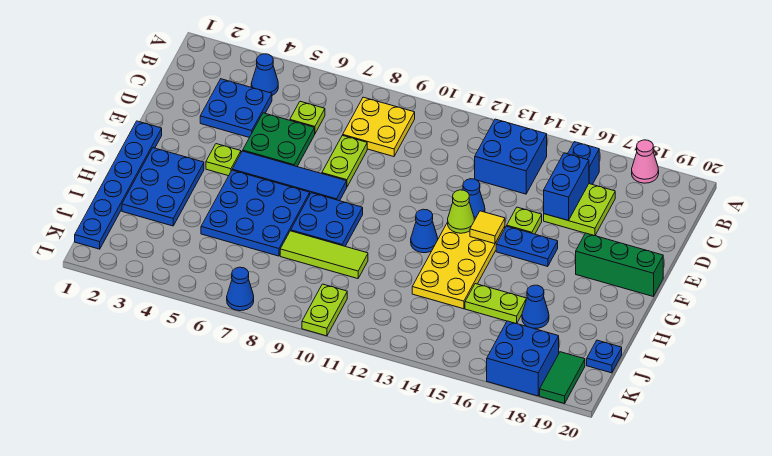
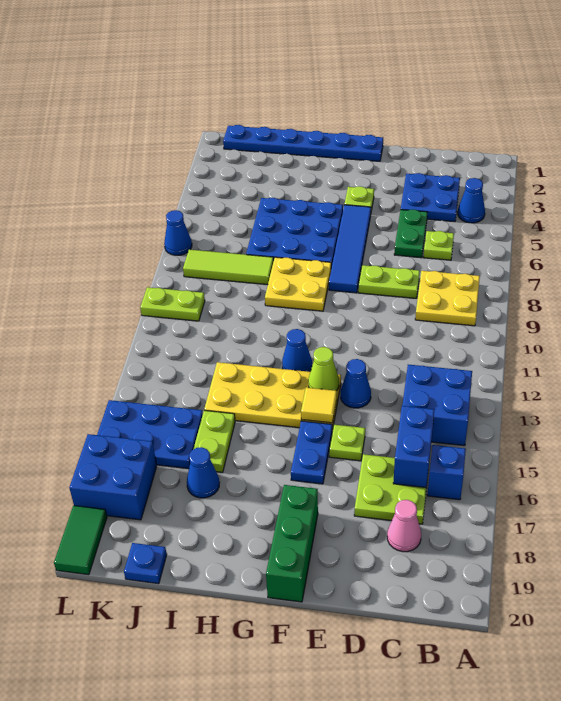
pink 1x1 cone [632,140,659,183] -> pink 1x1 cone moved to [387,500,421,552]
blue 1x2 brick [544,153,589,221] -> blue 1x2 brick turned to [393,406,434,487]
green 2x2 plate [243,113,315,166] -> green 1x2 plate [394,209,427,258]
blue 2x3 plate [122,148,204,226] -> blue 2x3 plate moved to [97,400,203,469]
blue 2x2 plate [291,193,363,246] -> yellow 2x2 plate [265,257,331,311]
lime 1x3 tile [280,231,368,279] -> lime 1x3 tile turned to [183,250,273,285]
green 1x2 tile [540,352,585,404] -> green 1x2 tile turned to [54,506,107,575]

